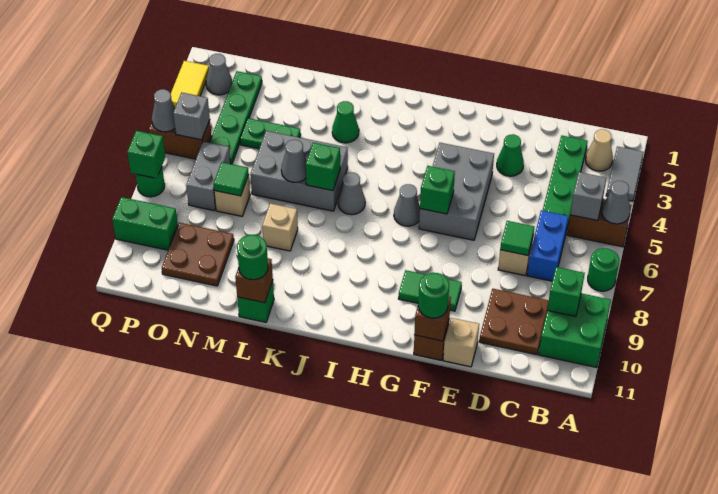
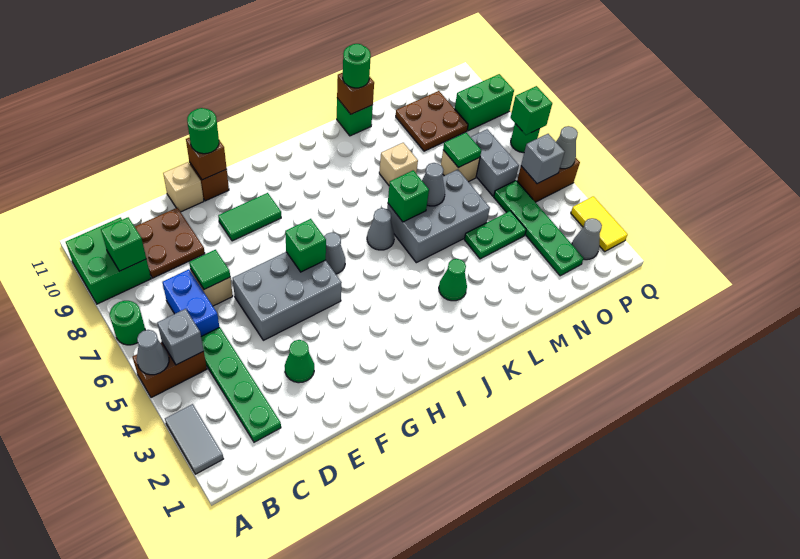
tan 1x1 cone [586,129,613,171] -> none
grey 2x3 brick [419,143,494,240] -> grey 2x3 brick turned to [233,252,342,340]

